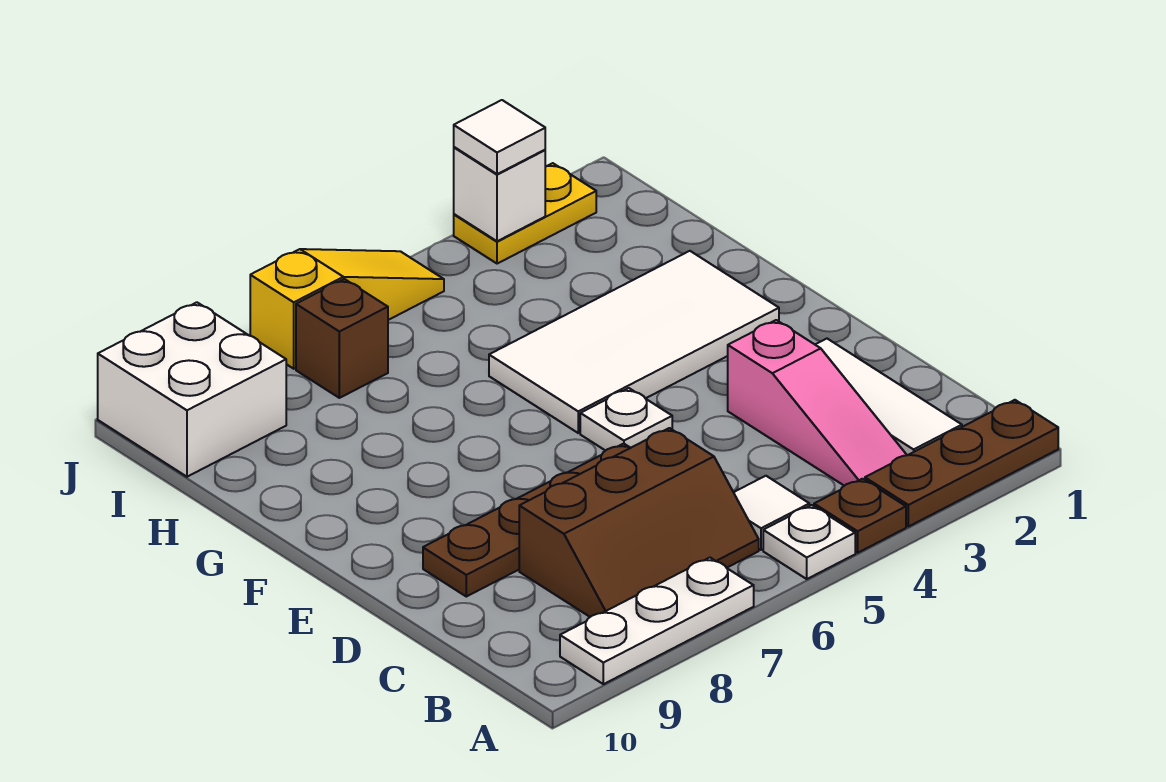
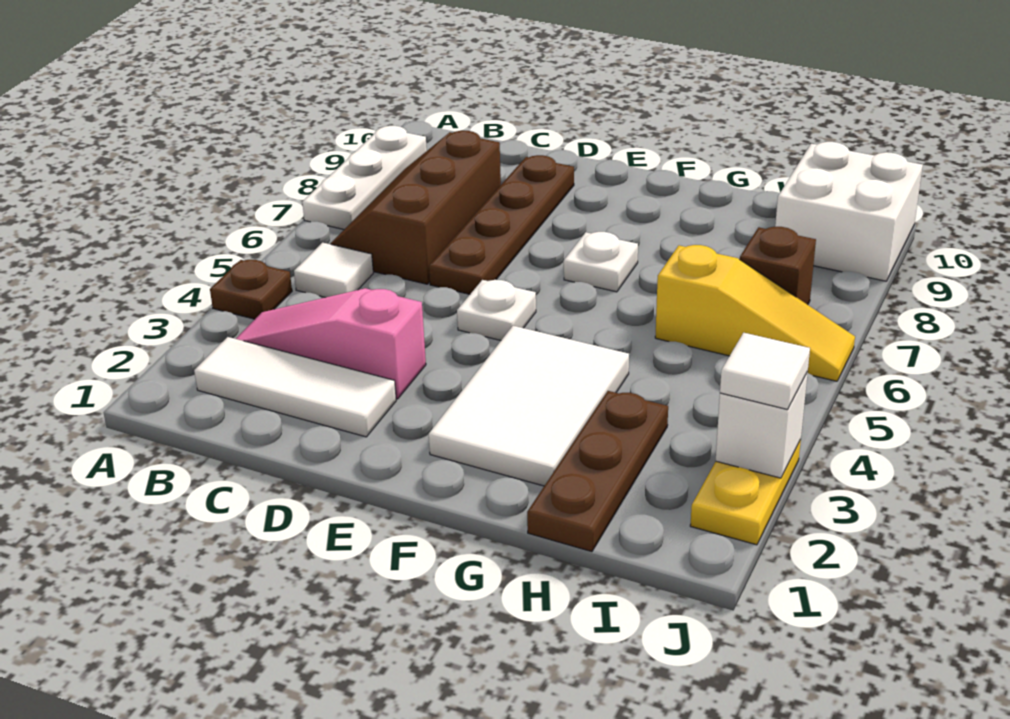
brown 1x3 plate [865,400,1058,527] -> brown 1x3 plate moved to [527,391,668,552]
white 1x1 plate [763,505,855,579] -> white 1x1 plate moved to [564,232,638,292]
white 2x4 tile [489,251,779,433] -> white 2x3 tile [429,326,629,486]
yellow 1x3 slope [250,249,444,369] -> yellow 1x3 slope turned to [655,245,855,381]

